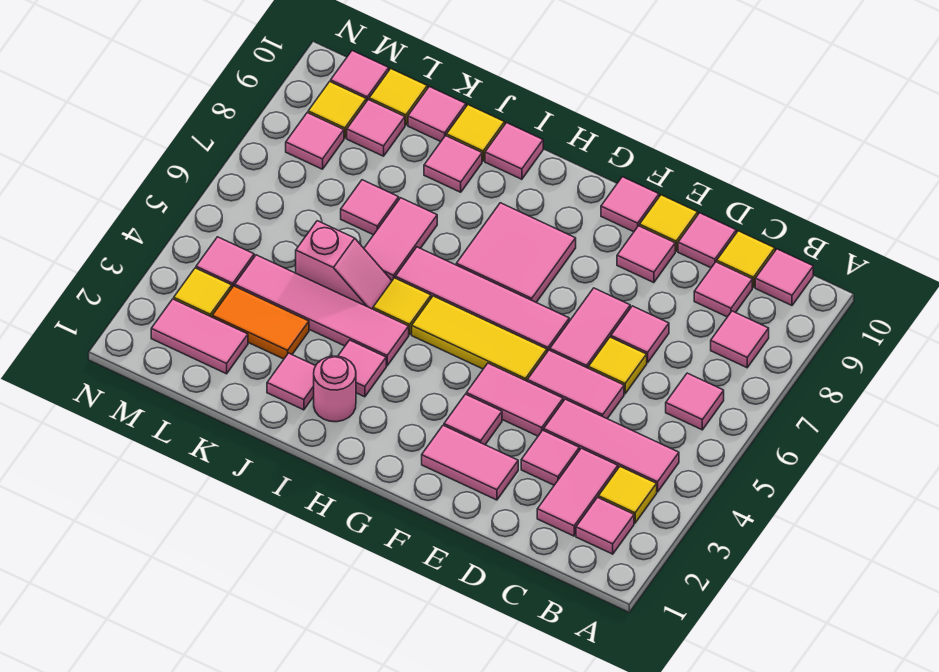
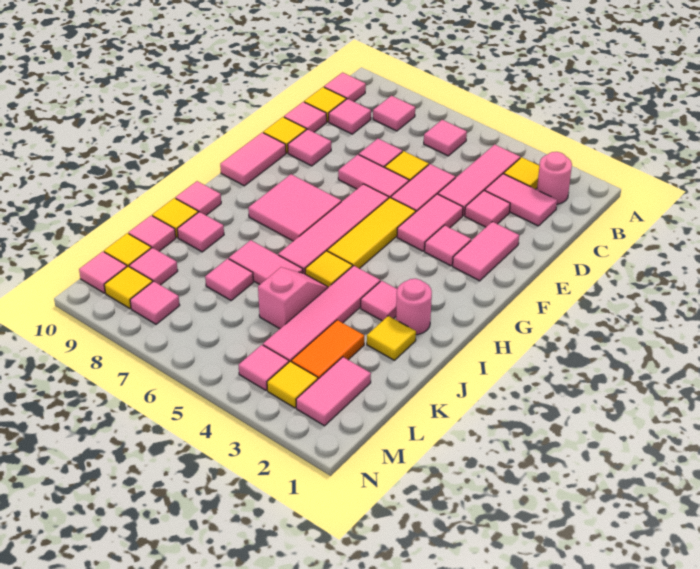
pink 1x1 tile [576,498,634,554] -> pink 1x1 round brick [537,152,572,204]
pink 1x1 tile [601,177,659,232] -> pink 1x2 tile [220,133,286,186]
pink 1x1 tile [267,353,315,410] -> yellow 1x1 tile [367,316,416,360]

